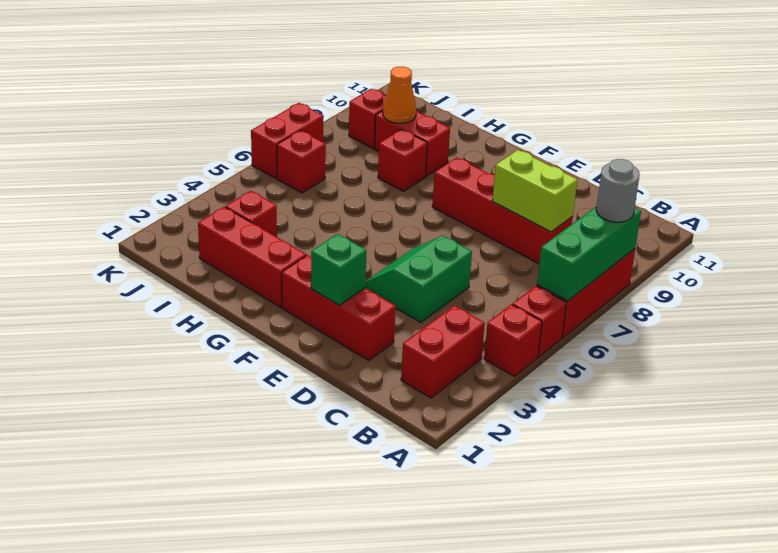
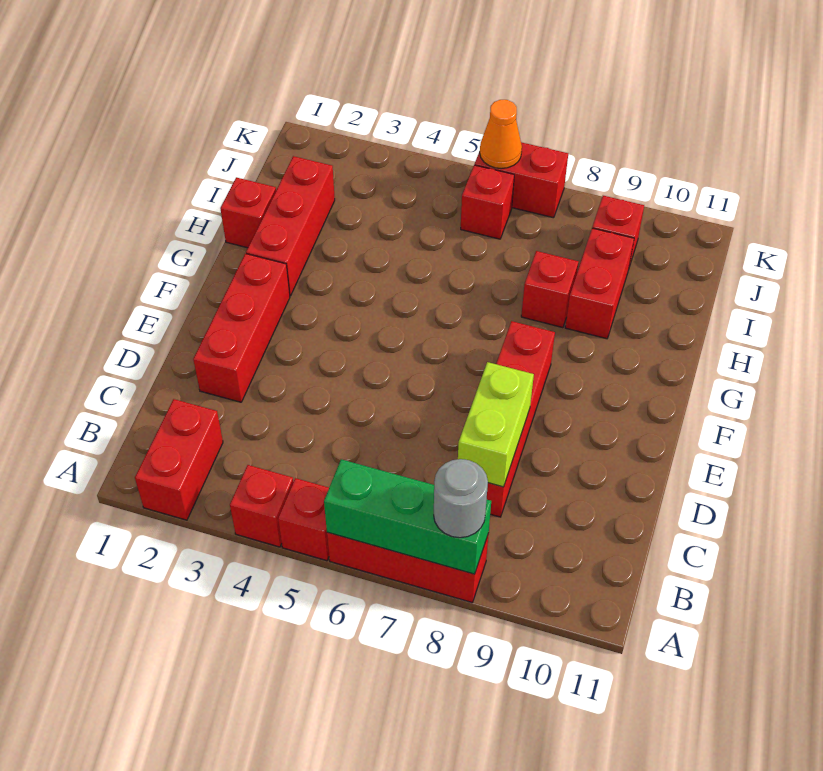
red 1x2 brick [401,306,485,398] -> red 1x2 brick turned to [135,399,223,520]
green 2x2 slope [365,235,472,322] -> none
green 1x1 brick [311,234,366,305] -> none
red 1x1 brick [225,191,277,237] -> red 1x1 brick moved to [220,177,276,248]
orange 1x1 cone [383,67,416,123] -> orange 1x1 cone moved to [480,100,522,169]

